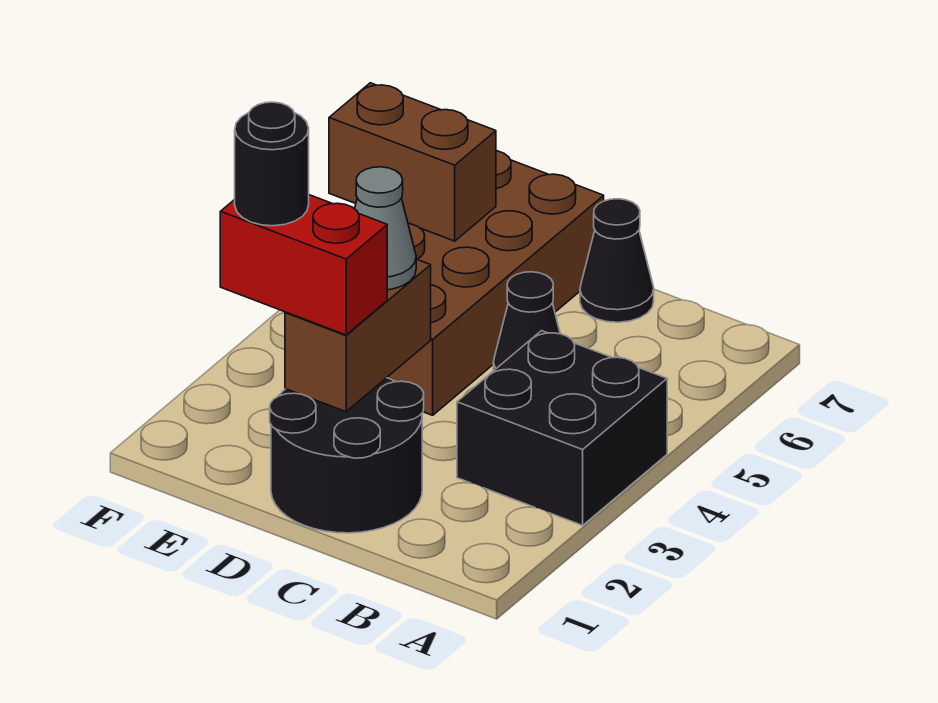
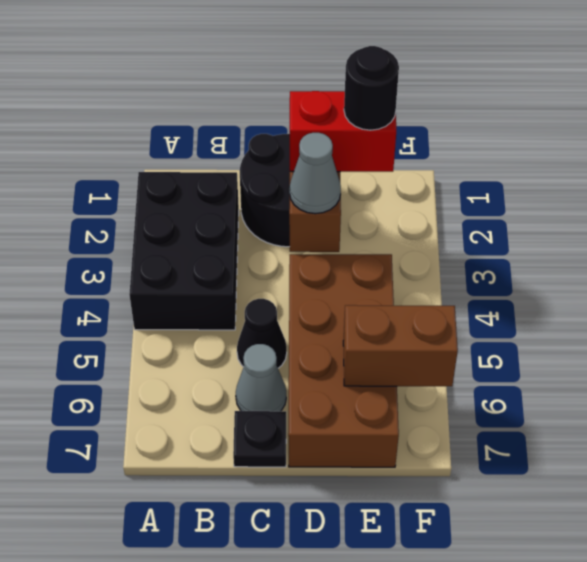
black 2x2 brick [457,331,667,525] -> black 2x3 brick [129,172,239,330]
none -> grey 1x1 cone [236,344,286,411]
black 1x1 cone [580,199,654,322] -> black 1x1 plate [233,411,286,467]

